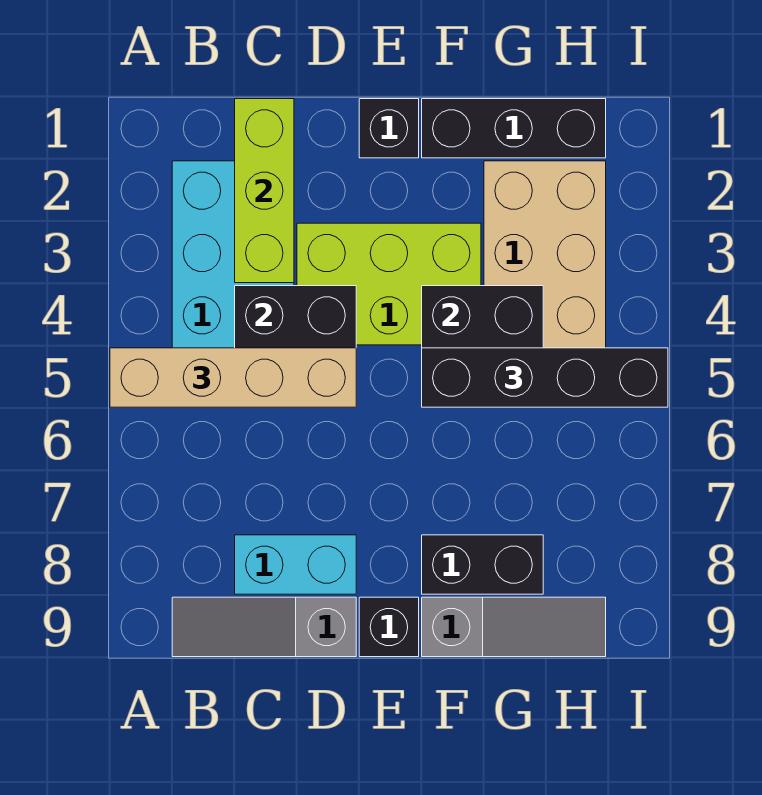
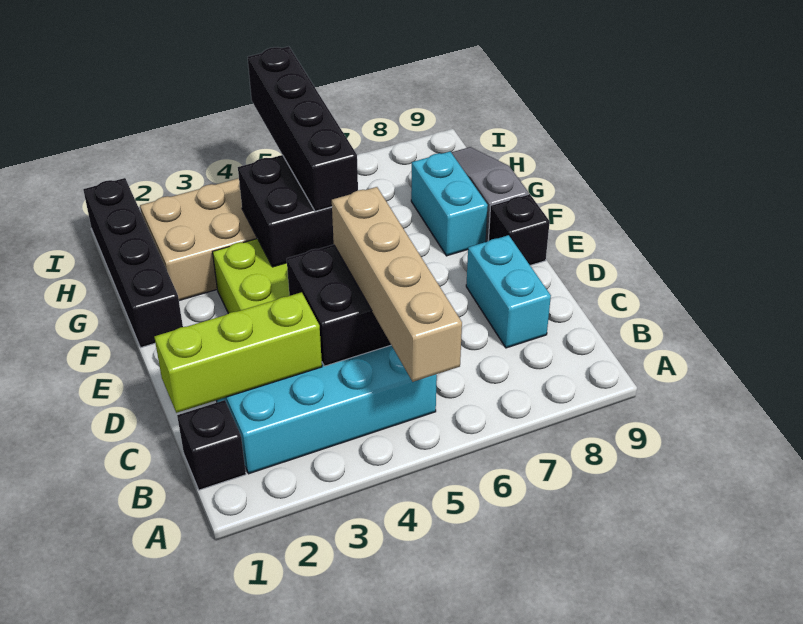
grey 1x3 slope [172,597,356,657] -> none
black 1x1 brick [359,99,419,158] -> black 1x1 brick moved to [177,400,246,490]
black 1x3 brick [422,99,606,158] -> black 1x4 brick [83,178,183,348]
black 1x2 brick [422,535,543,594] -> cyan 1x2 brick [411,152,488,256]

